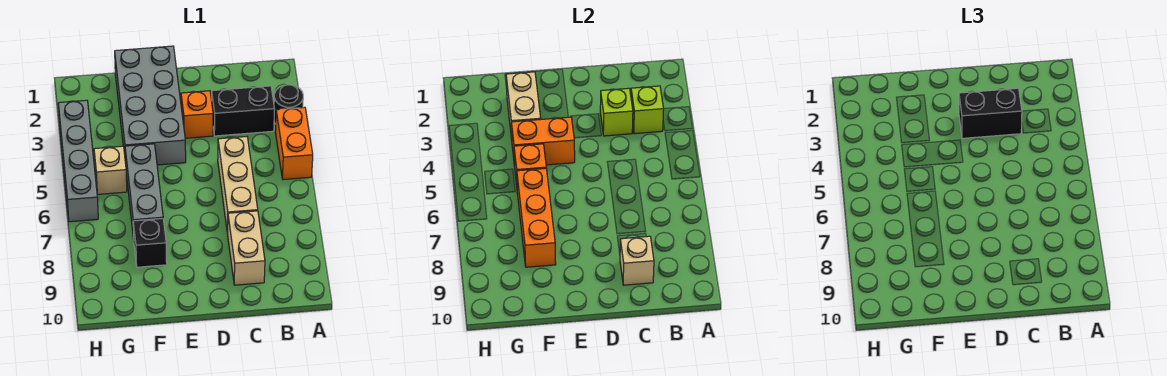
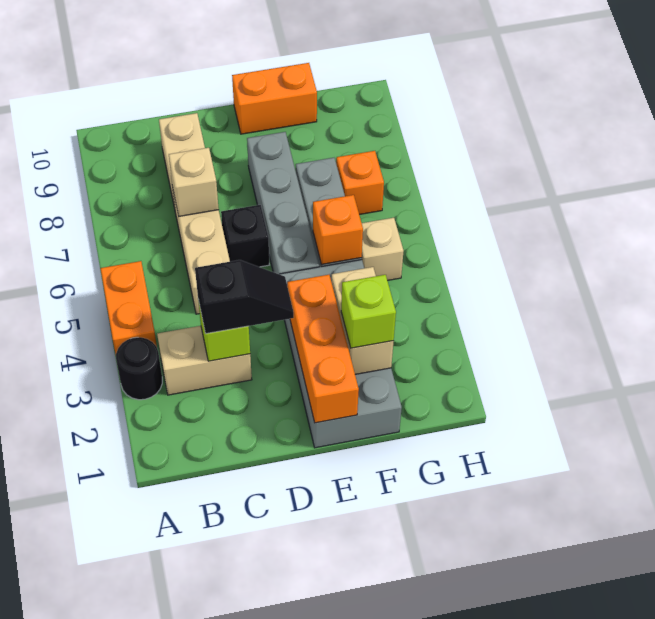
black 1x2 brick [212,86,275,136] -> tan 1x2 brick [157,326,252,395]
lime 1x1 brick [631,86,664,134] -> lime 1x1 brick moved to [341,275,396,348]
black 1x2 brick [959,88,1022,138] -> black 1x2 slope [195,260,294,334]
tan 1x1 brick [620,236,654,285] -> tan 1x1 brick moved to [169,148,219,216]
orange 1x1 brick [181,91,213,138] -> orange 1x1 brick moved to [336,151,384,215]
orange 1x2 brick [511,117,575,166] -> orange 1x2 brick moved to [232,63,317,134]
orange 1x3 brick [517,168,556,267] -> orange 1x3 brick moved to [287,275,359,423]
black 1x1 brick [133,219,167,267] -> black 1x1 brick moved to [221,205,269,267]
grey 1x4 brick [58,100,98,222] -> grey 1x4 brick moved to [247,132,319,274]

